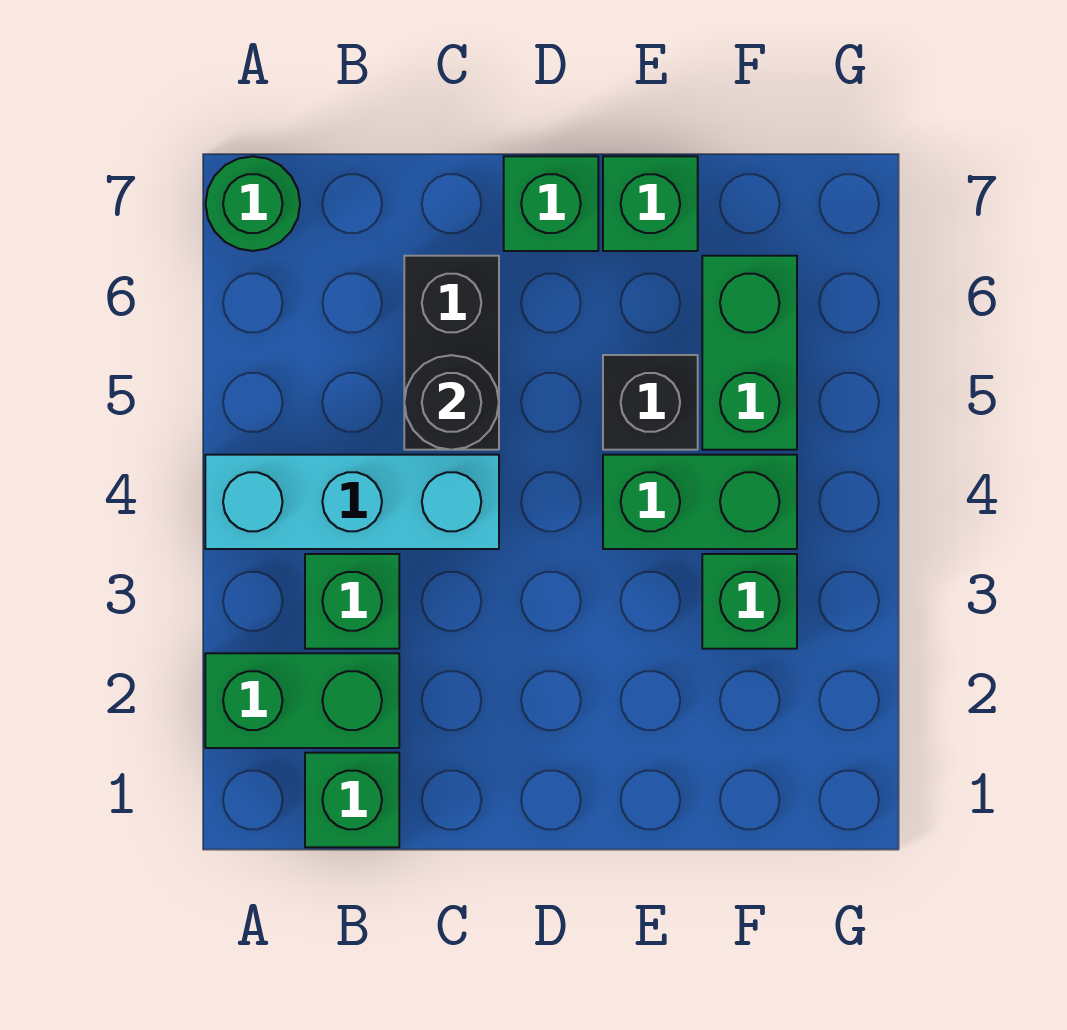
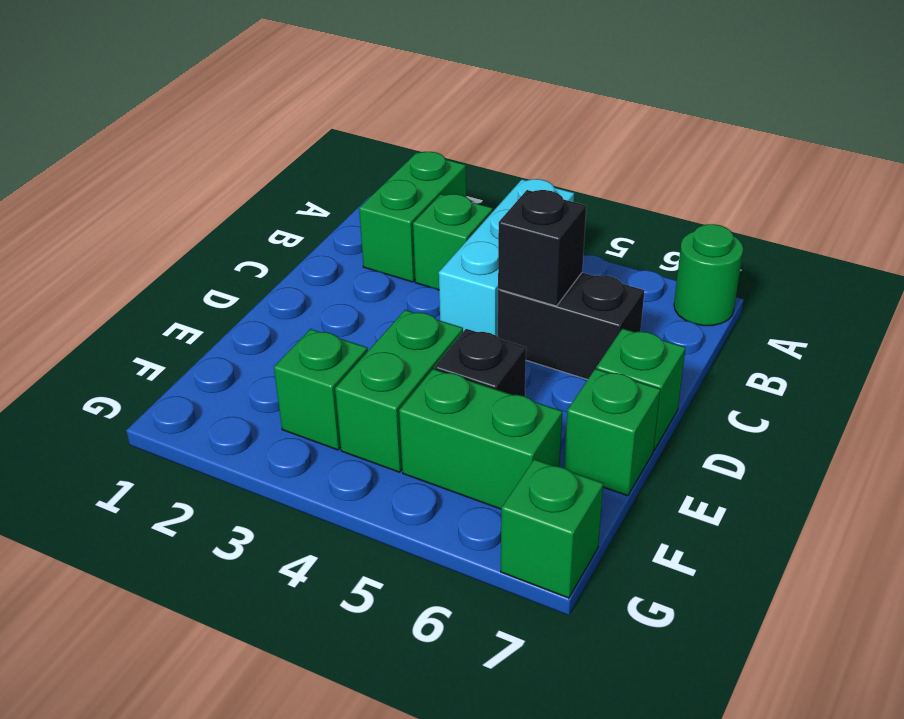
green 1x1 brick [305,753,399,847] -> green 1x1 brick moved to [501,459,603,598]
black 1x1 round brick [404,355,499,450] -> black 1x1 brick [498,190,586,306]

